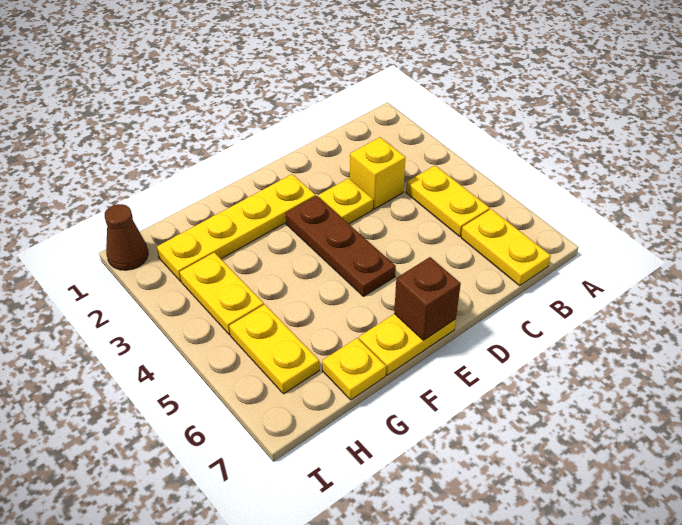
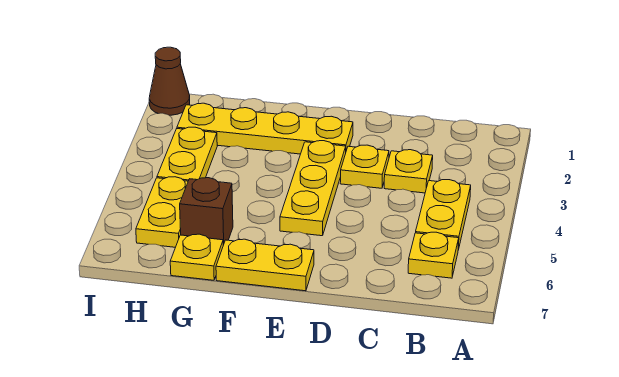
yellow 1x2 plate [461,209,551,286] -> yellow 1x1 plate [408,232,459,278]
yellow 1x1 brick [350,137,406,209] -> yellow 1x1 plate [384,150,433,193]
brown 1x3 plate [285,196,396,296] -> yellow 1x3 plate [280,141,346,236]
brown 1x1 brick [394,257,461,340] -> brown 1x1 brick moved to [180,178,233,245]

